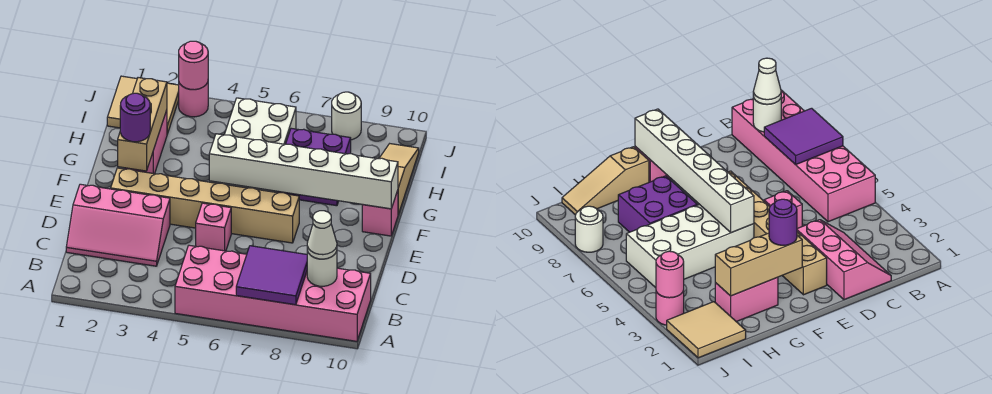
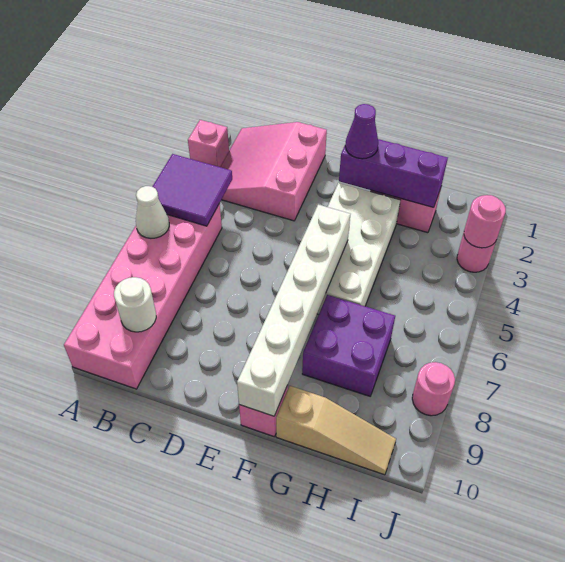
purple 2x2 tile [236,246,307,305] -> purple 2x2 tile moved to [152,154,232,226]
white 1x1 cone [307,211,337,259] -> white 1x1 cone moved to [136,186,169,238]
pink 2x3 slope [66,184,170,266] -> pink 3x3 slope [220,122,327,221]
pink 1x1 brick [196,203,231,251] -> pink 1x1 brick moved to [188,120,229,167]
tan 1x6 brick [111,168,299,243] -> none
tan 1x3 brick [118,78,167,171] -> purple 1x3 brick [339,139,448,207]
purple 1x1 round brick [120,93,150,142] -> purple 1x1 cone [345,104,378,159]
white 2x4 brick [209,98,296,193] -> white 2x4 brick turned to [317,183,400,315]
tan 2x2 tile [107,76,179,134] -> none
white 1x1 round brick [332,92,361,140] -> pink 1x1 round brick [412,362,455,416]

